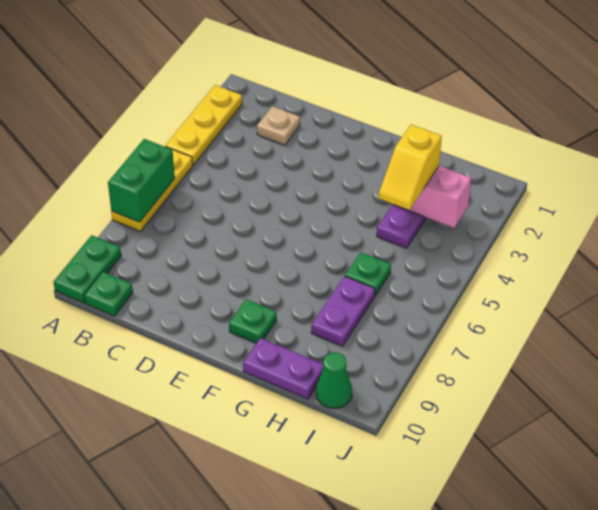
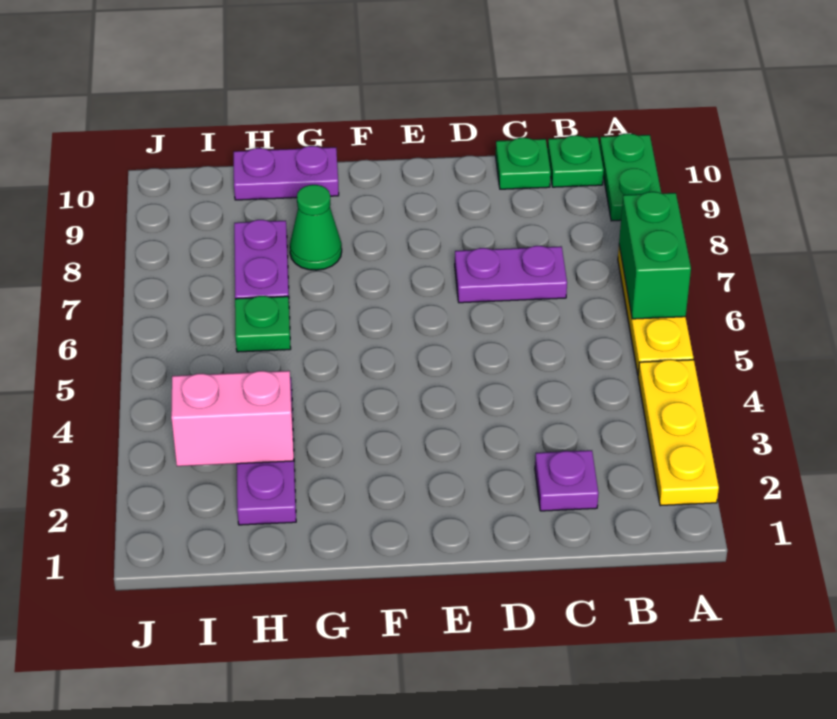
tan 1x1 plate [257,106,300,145] -> purple 1x1 plate [535,450,599,511]
none -> purple 1x2 plate [455,246,567,303]
green 1x1 plate [229,299,277,343] -> green 1x1 plate moved to [496,138,551,189]
yellow 1x2 slope [379,125,442,210] -> none
green 1x1 cone [316,352,352,408] -> green 1x1 cone moved to [290,185,342,270]

